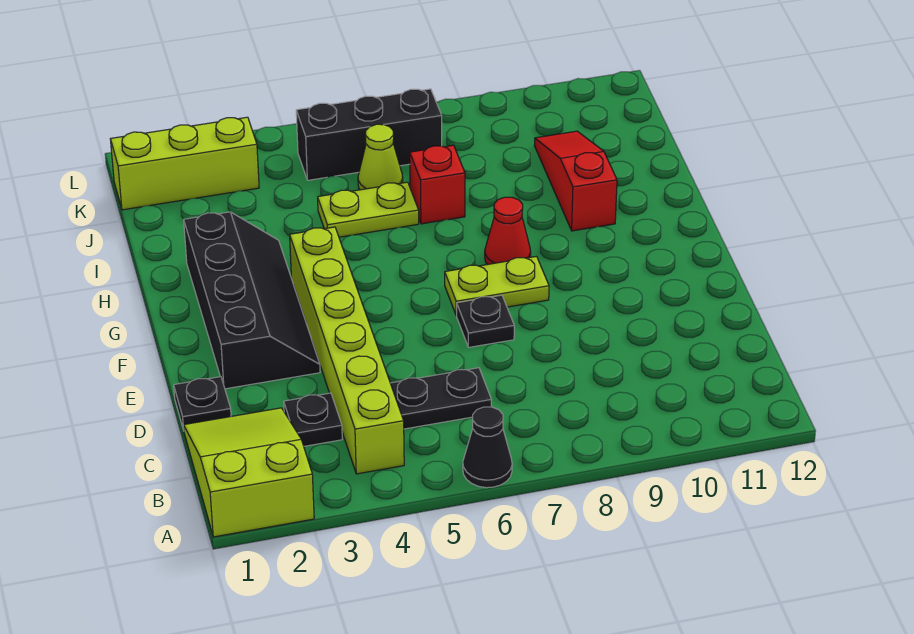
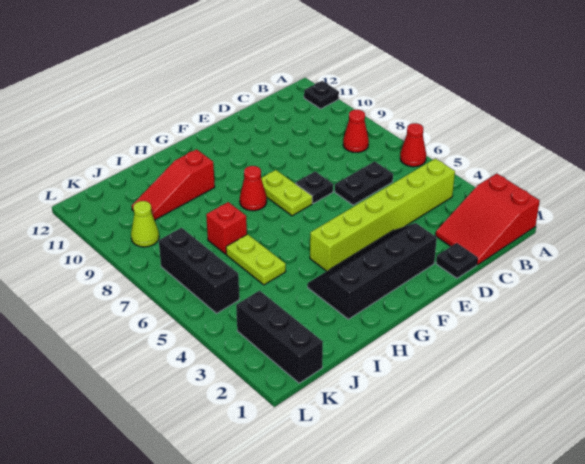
lime 2x3 slope [184,408,314,537] -> red 2x3 slope [436,173,540,265]
black 1x1 cone [463,407,512,488] -> red 1x1 cone [400,123,426,167]
none -> red 1x1 cone [343,110,369,152]
black 1x1 plate [284,393,342,446] -> black 1x1 plate moved to [304,81,339,109]
black 1x2 plate [390,368,491,429] -> black 1x2 plate turned to [335,161,393,205]
lime 1x1 cone [358,124,403,190] -> lime 1x1 cone moved to [131,201,159,247]
lime 1x3 brick [110,117,259,210] -> black 1x3 brick [236,291,323,383]

